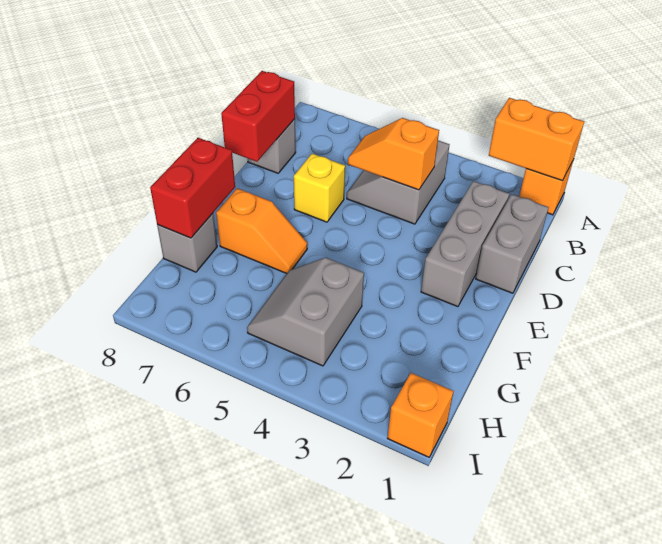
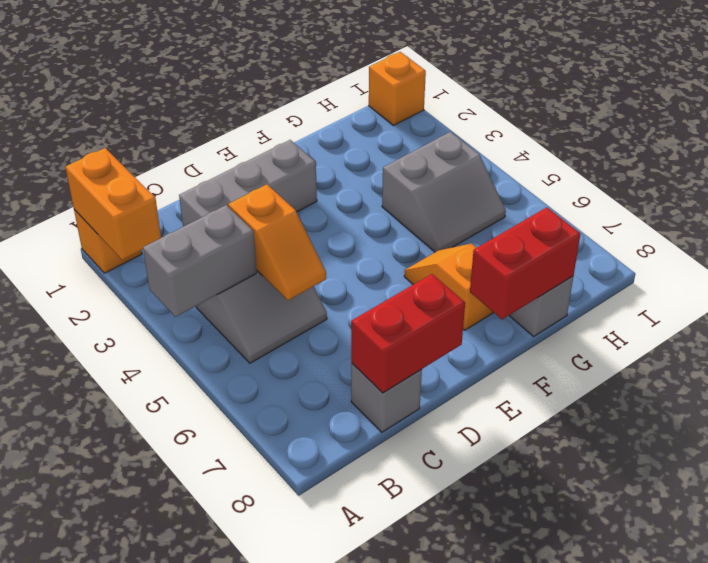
grey 1x2 brick [476,194,549,293] -> grey 1x2 brick moved to [143,205,257,317]
yellow 1x1 brick [294,154,345,222] -> none

